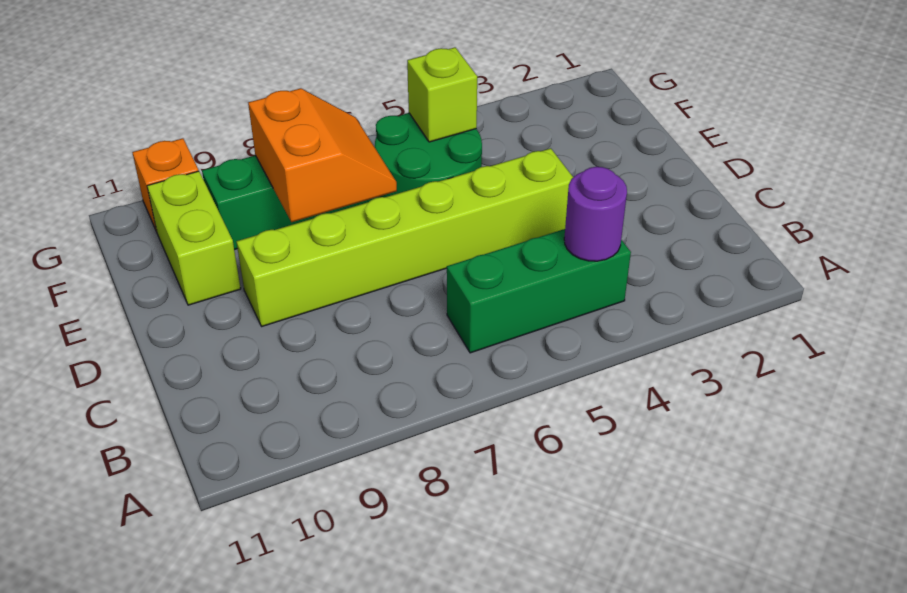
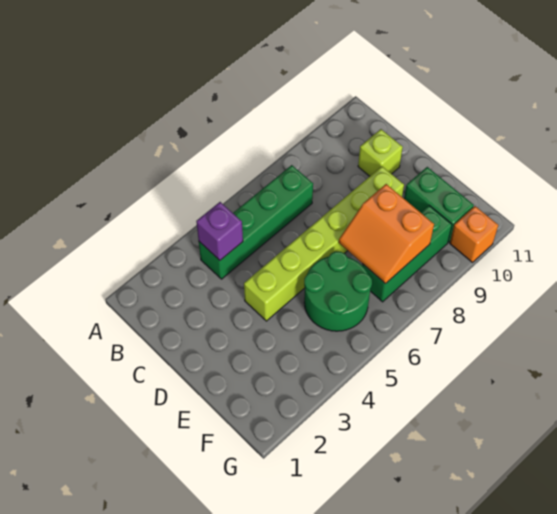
green 1x3 brick [447,229,631,353] -> green 1x4 brick [199,165,313,279]
purple 1x1 round brick [564,167,627,261] -> purple 1x1 brick [196,202,243,260]
lime 1x2 brick [147,171,241,305] -> green 1x2 brick [404,167,474,242]
lime 1x1 brick [407,47,477,142] -> lime 1x1 brick moved to [358,129,403,176]

